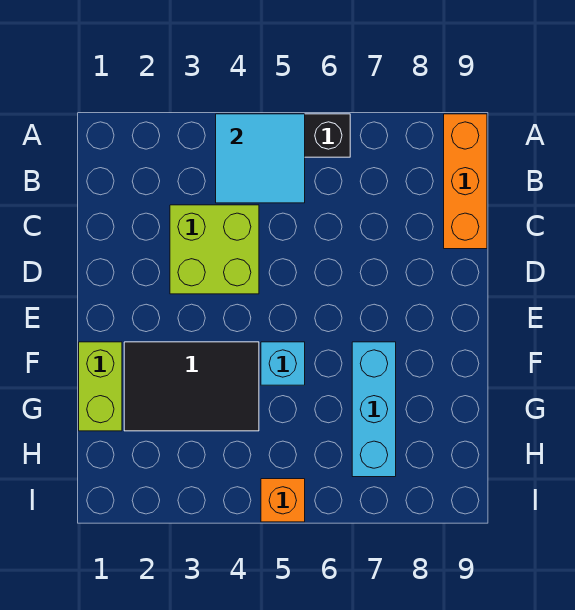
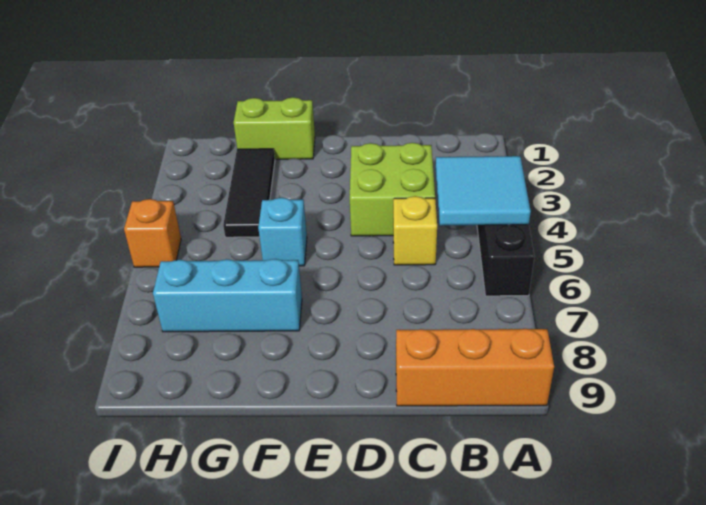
none -> yellow 1x1 brick [393,196,437,265]
black 2x3 tile [124,342,259,431] -> black 1x3 tile [223,149,275,237]

